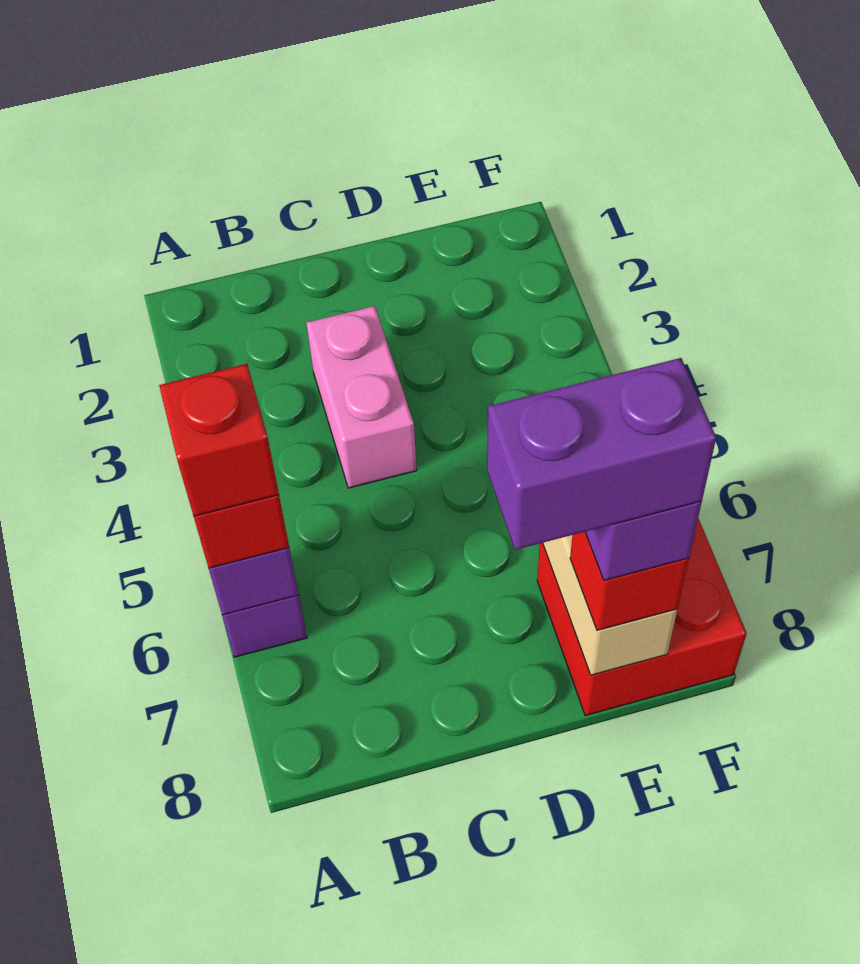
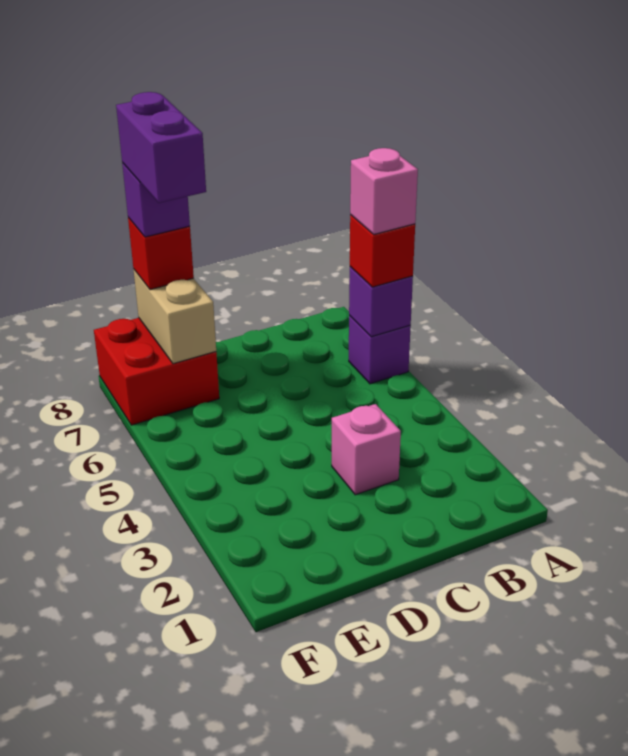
red 1x1 brick [159,364,279,516] -> pink 1x1 brick [350,148,418,234]
pink 1x2 brick [306,306,417,488] -> pink 1x1 brick [332,404,401,495]
purple 1x2 brick [487,358,716,550] -> purple 1x2 brick turned to [116,92,206,203]

